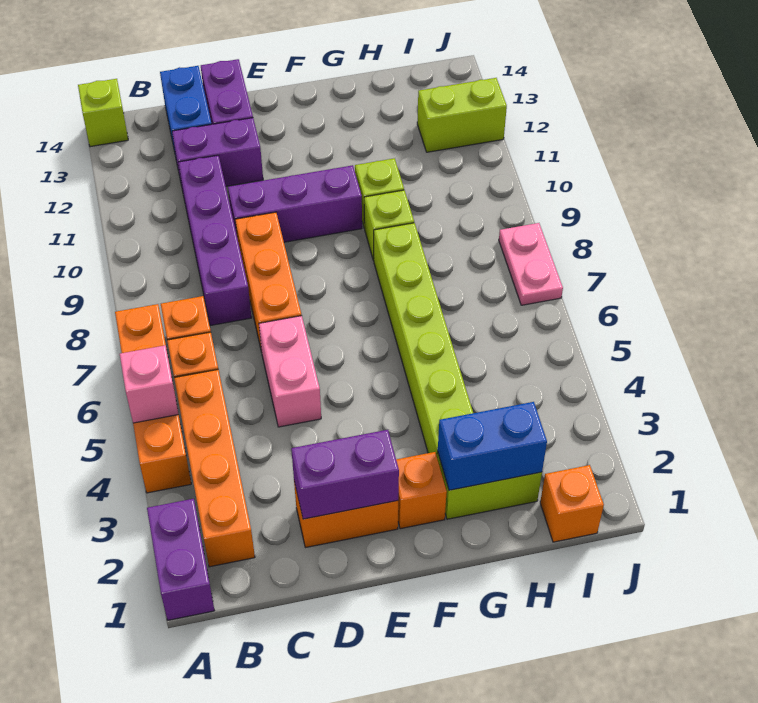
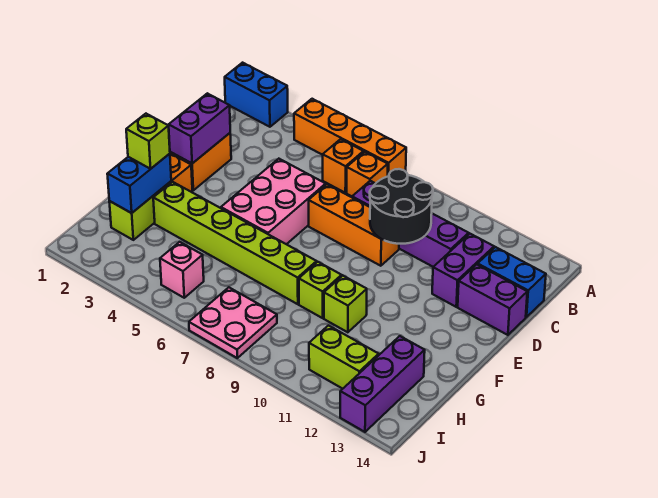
purple 1x2 brick [147,499,215,620] -> blue 1x2 brick [225,63,288,127]
pink 1x1 brick [120,345,178,423] -> pink 1x1 brick moved to [160,242,204,298]
lime 1x1 brick [78,79,128,147] -> lime 1x1 brick moved to [126,114,170,169]
orange 1x4 brick [174,369,255,567] -> none
none -> black 2x2 round brick [370,169,433,244]
pink 1x2 brick [259,316,321,427] -> pink 2x3 brick [221,159,326,244]
purple 1x3 brick [228,165,362,242] -> purple 1x3 brick moved to [340,336,425,432]
orange 1x1 brick [540,465,604,542] -> none
lime 1x2 brick [417,78,507,152] -> lime 1x2 brick turned to [309,326,379,389]
pink 1x2 plate [499,223,563,305] -> pink 2x2 plate [189,287,277,358]

